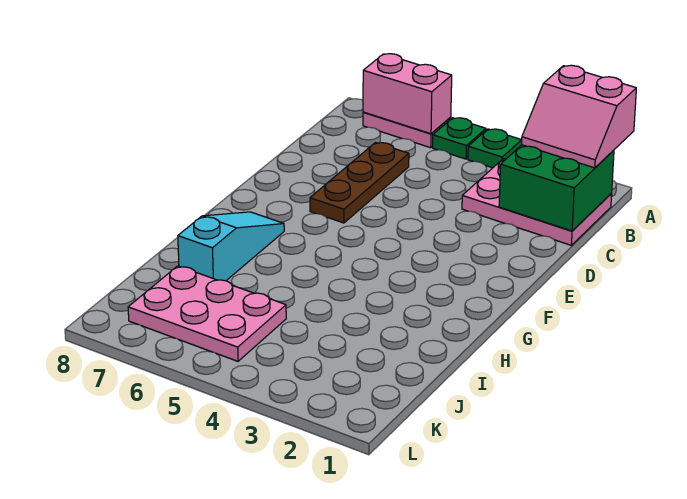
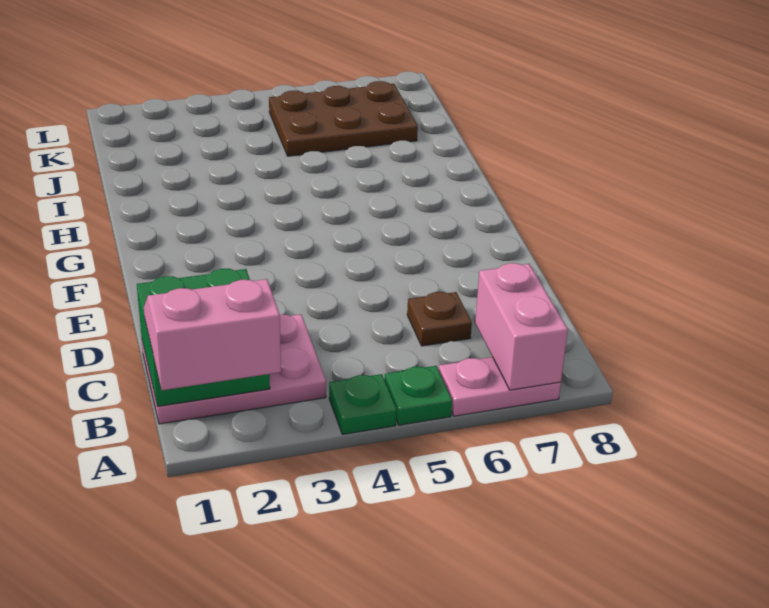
pink 1x2 brick [363,54,452,134] -> pink 1x2 brick turned to [475,263,568,390]
brown 1x3 plate [310,143,409,223] -> brown 1x1 plate [407,292,472,346]
cyan 1x3 slope [178,212,284,281] -> none
pink 2x3 plate [128,266,286,361] -> brown 2x3 plate [269,81,418,156]

